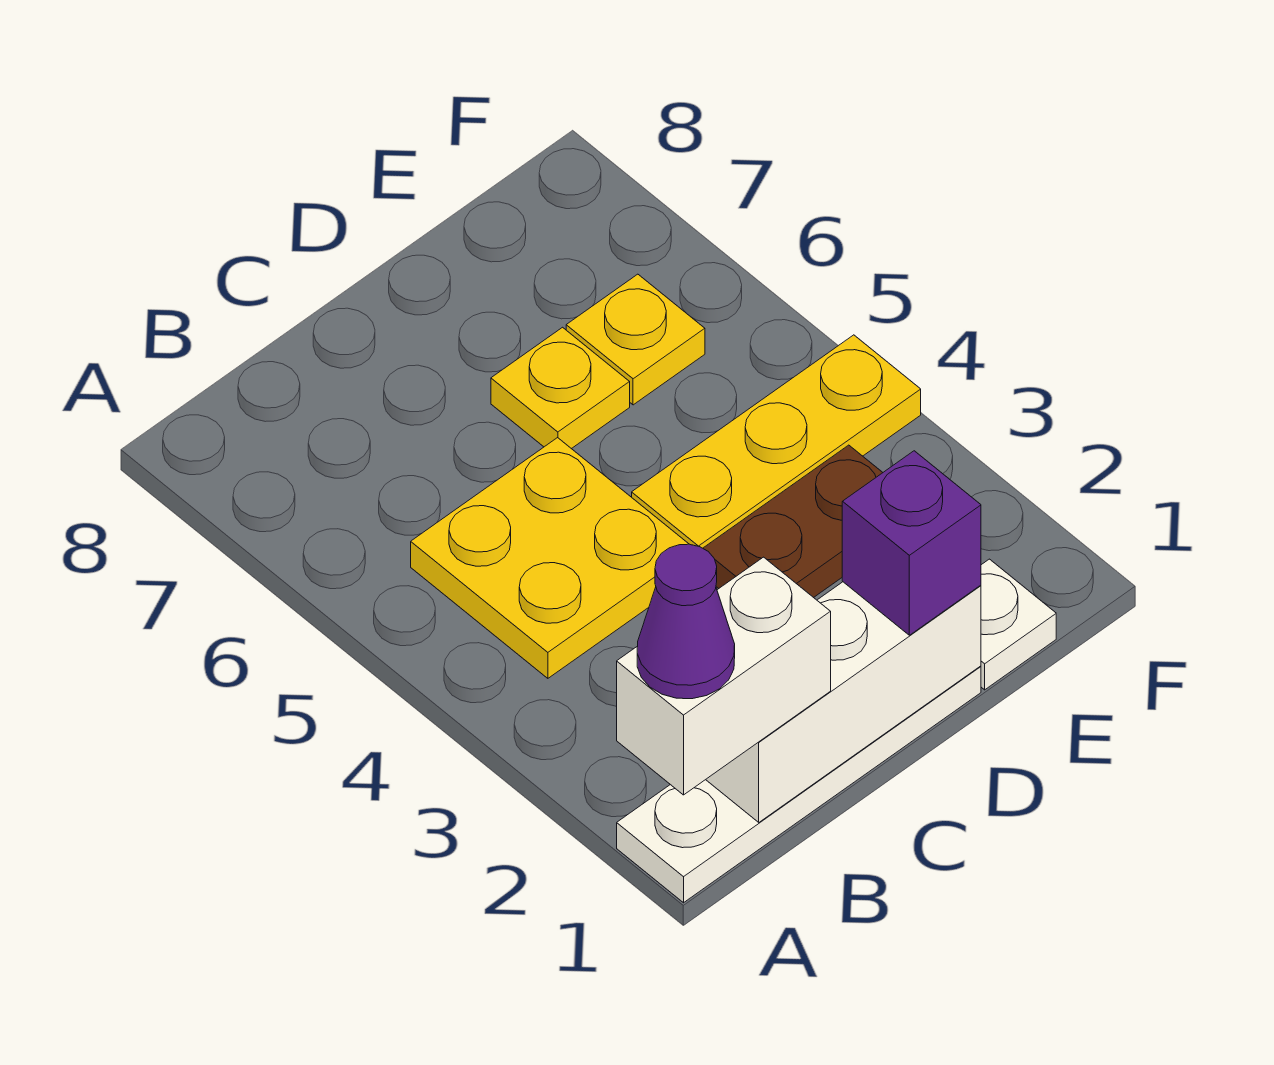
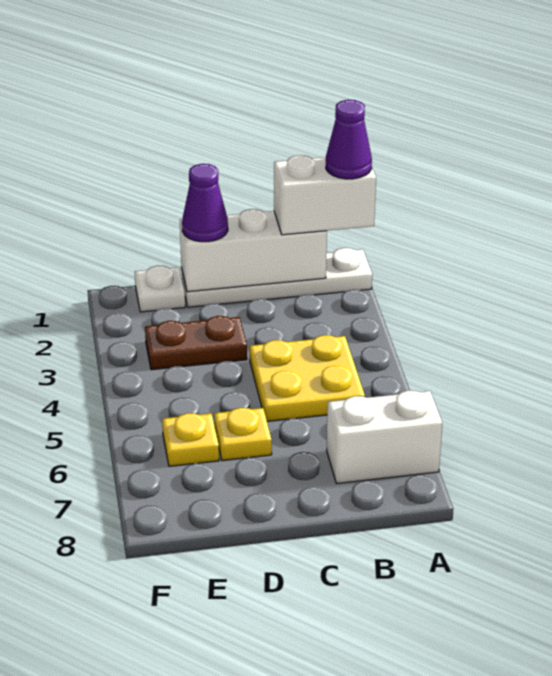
none -> white 1x2 brick [327,390,442,483]
purple 1x1 brick [842,451,981,635] -> purple 1x1 cone [182,164,228,242]
yellow 1x3 plate [632,335,921,548] -> none

